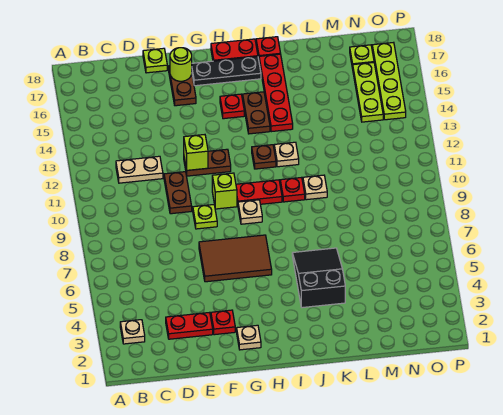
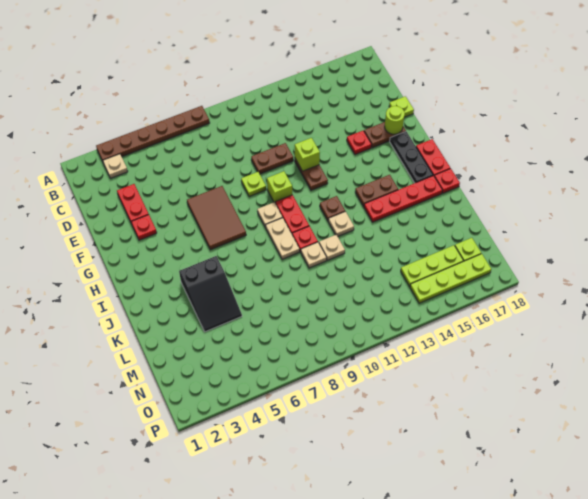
none -> brown 1x6 plate [96,106,210,162]
tan 1x2 plate [116,156,163,183] -> tan 1x2 plate moved to [265,218,300,259]
tan 1x1 plate [237,325,261,350] -> tan 1x1 plate moved to [319,235,345,260]
red 1x1 plate [220,94,244,119] -> red 1x1 plate moved to [347,131,372,155]
black 2x3 slope [292,248,345,308] -> black 2x3 slope turned to [179,256,242,332]

